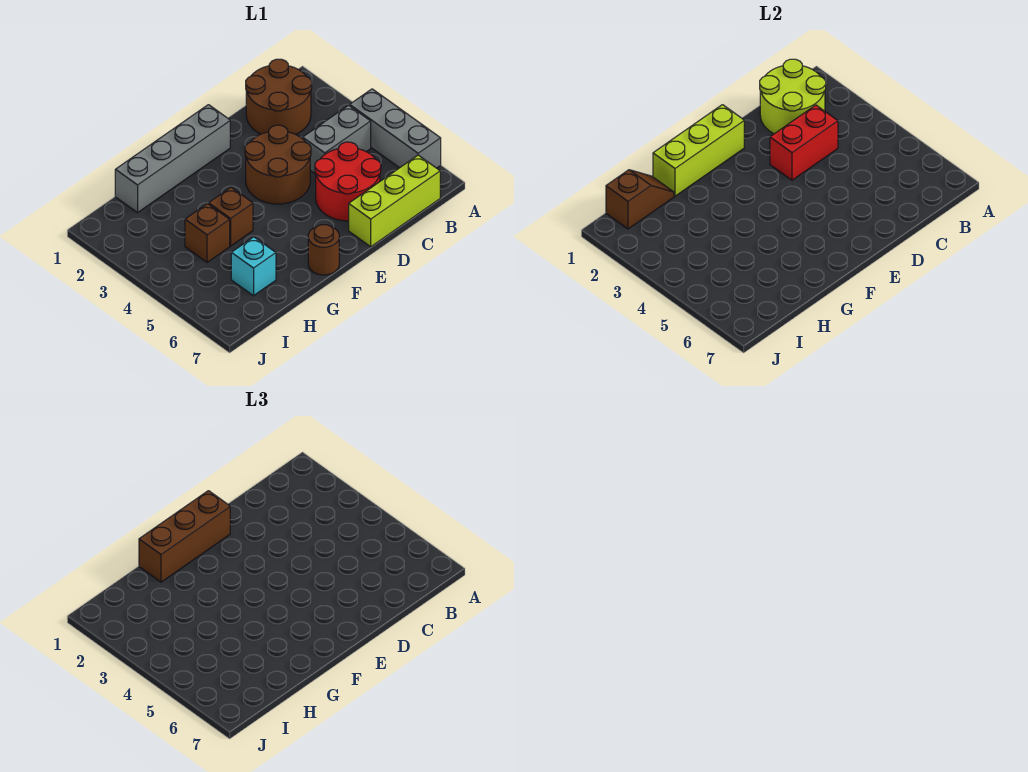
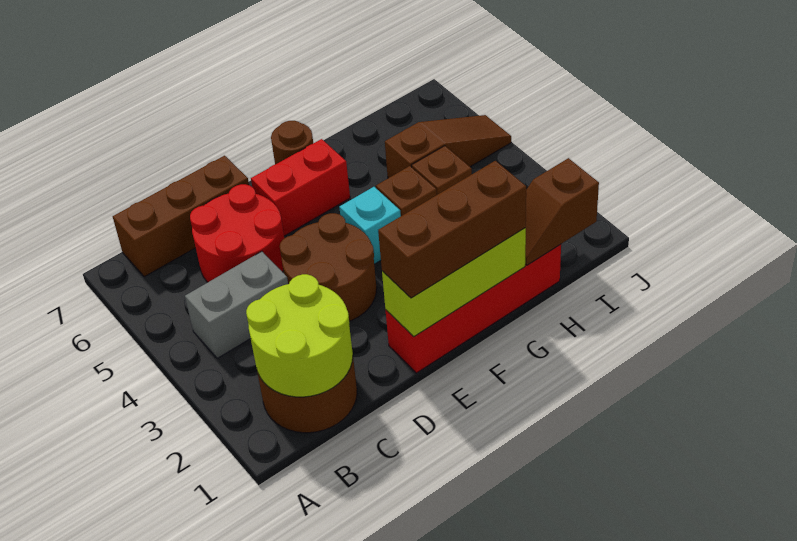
grey 1x3 brick [350,89,441,168] -> none
lime 1x3 brick [349,155,440,247] -> brown 1x3 brick [113,156,249,277]
red 1x2 brick [770,105,838,180] -> red 1x2 brick moved to [251,139,350,236]
grey 1x4 brick [115,105,230,213] -> red 1x4 brick [386,244,561,373]
none -> brown 1x3 slope [385,115,511,178]
cyan 1x1 brick [231,237,276,296] -> cyan 1x1 brick moved to [339,187,401,264]

